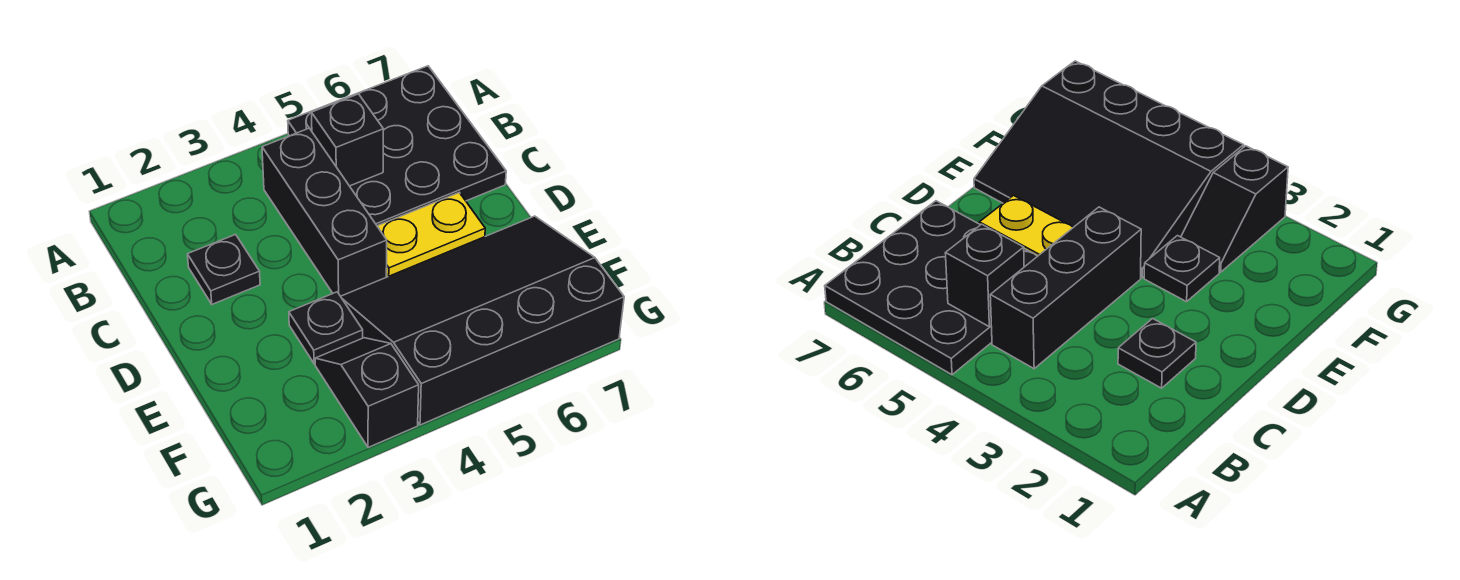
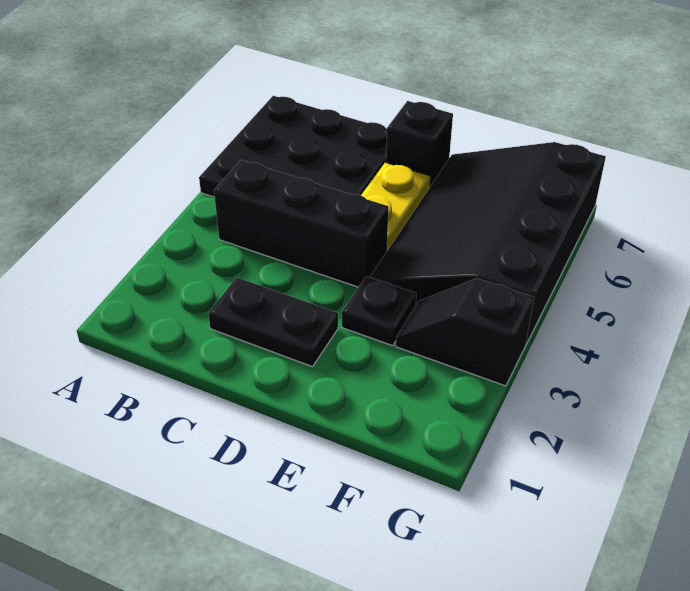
black 1x1 brick [312,94,384,186] -> black 1x1 brick moved to [386,101,453,186]
black 1x1 plate [187,235,260,304] -> black 1x2 plate [208,277,338,367]

